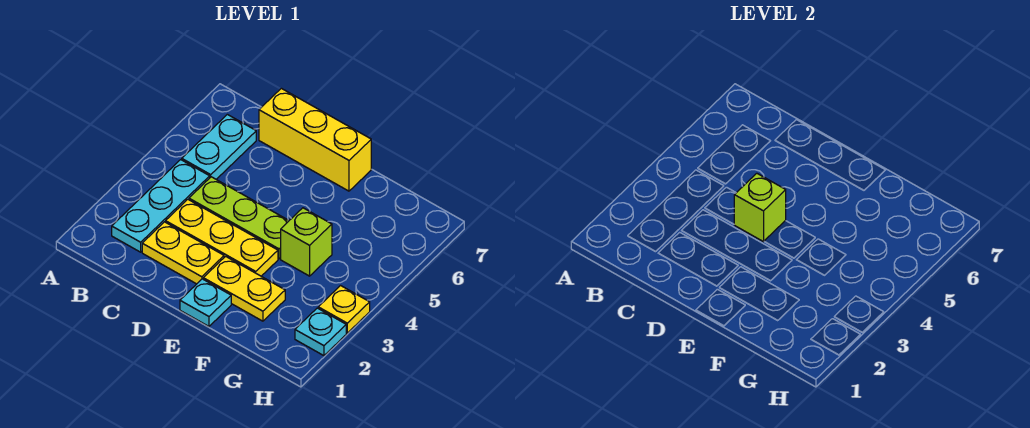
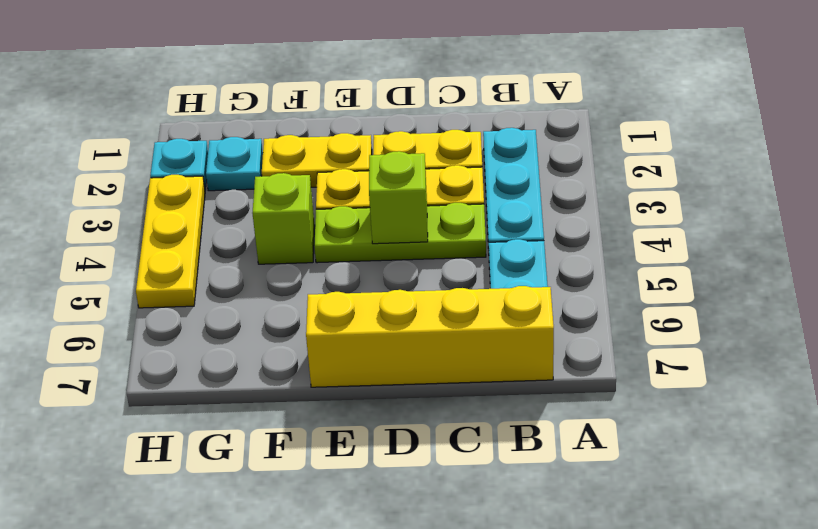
yellow 1x3 brick [259,88,371,191] -> yellow 1x4 brick [306,286,554,387]
cyan 1x1 plate [180,279,231,326] -> cyan 1x1 plate moved to [206,137,263,191]
yellow 1x1 plate [318,286,370,333] -> yellow 1x3 plate [136,175,205,308]

